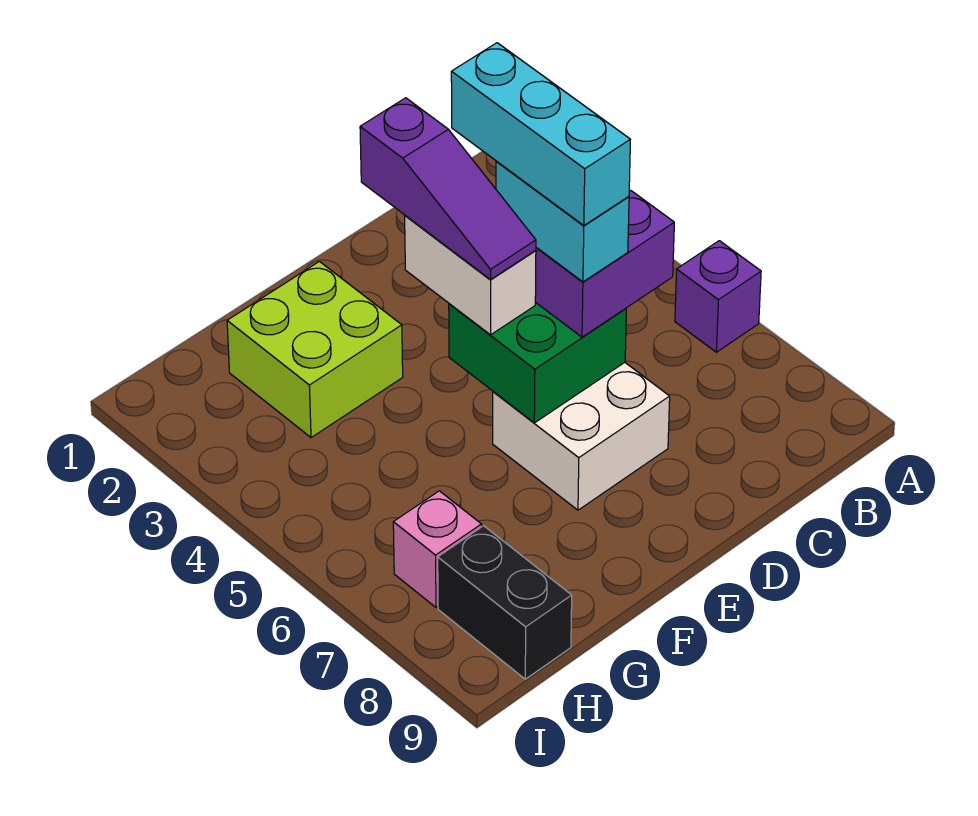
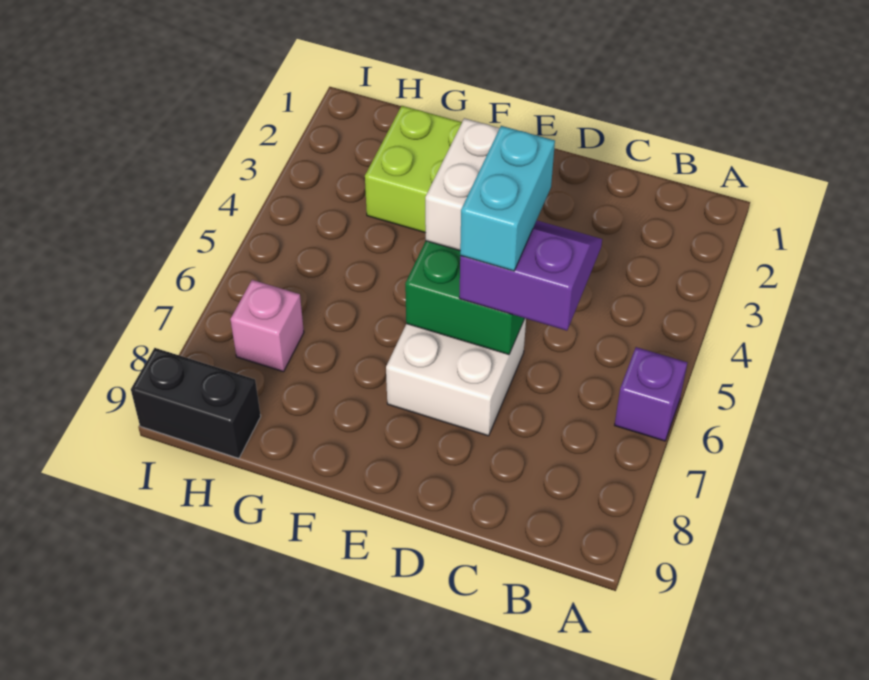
cyan 1x3 brick [451,43,630,226] -> none
purple 1x3 slope [360,98,536,279] -> none
black 1x2 brick [438,526,572,679] -> black 1x2 brick turned to [131,348,261,458]

